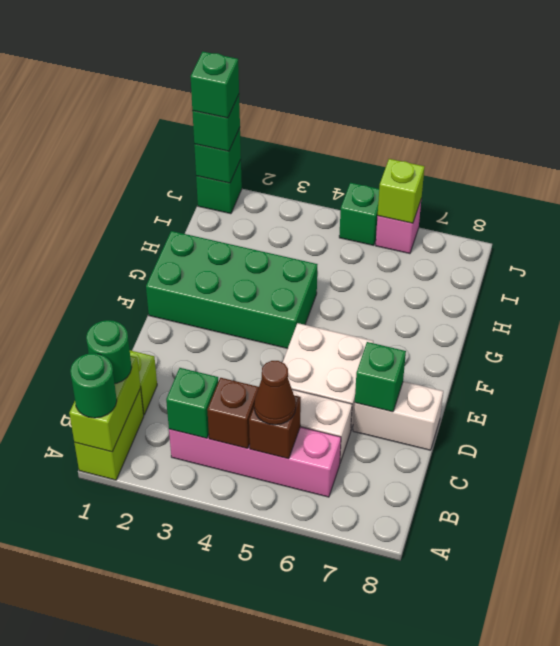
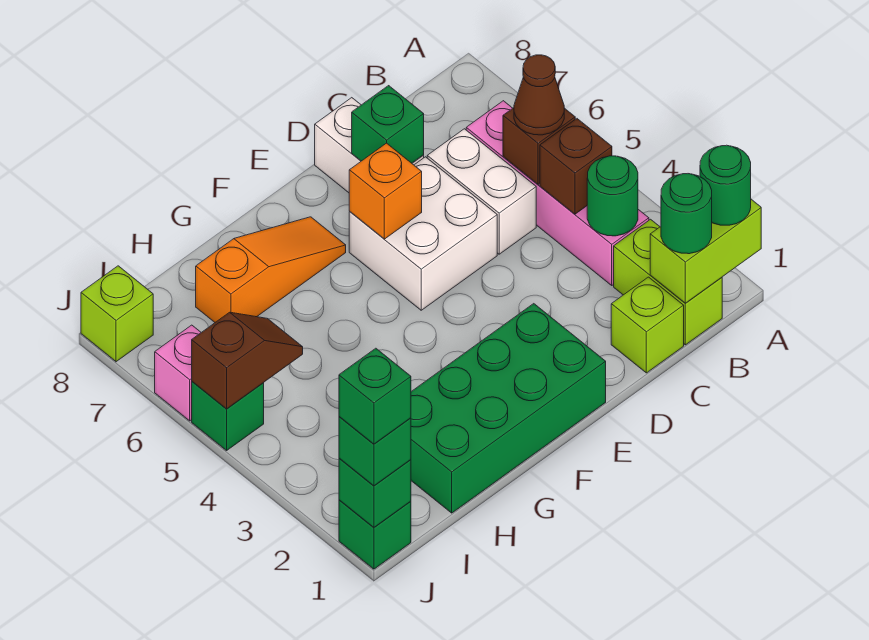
lime 1x2 brick [74,388,144,480] -> lime 1x2 brick turned to [614,219,722,345]
green 1x1 brick [166,368,218,438] -> green 1x1 round brick [587,156,638,236]
none -> orange 1x1 brick [349,143,422,239]
green 2x4 brick [146,231,317,349] -> green 2x4 brick turned to [411,304,606,513]
none -> orange 1x3 slope [196,217,346,322]
none -> brown 1x2 slope [192,312,303,409]
lime 1x1 brick [378,159,425,223] -> lime 1x1 brick moved to [81,266,153,362]

